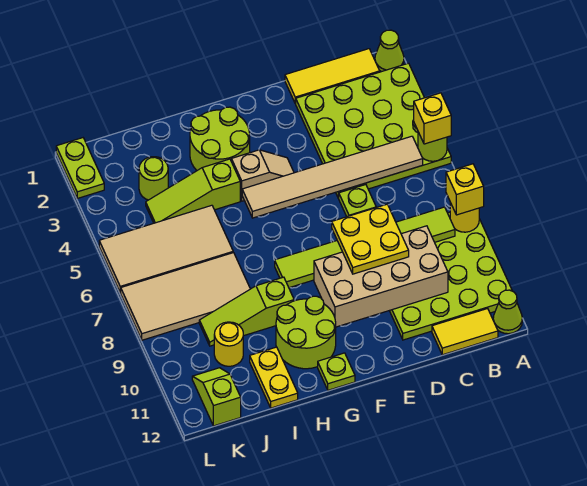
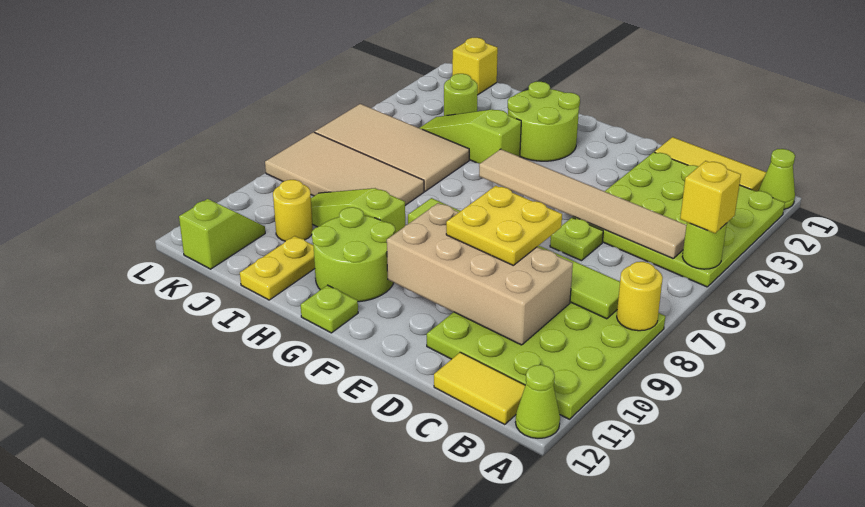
yellow 1x1 brick [446,164,484,215] -> yellow 1x1 brick moved to [452,38,498,94]
tan 1x2 slope [231,150,294,201] -> none
lime 1x2 plate [56,138,104,198] -> none

